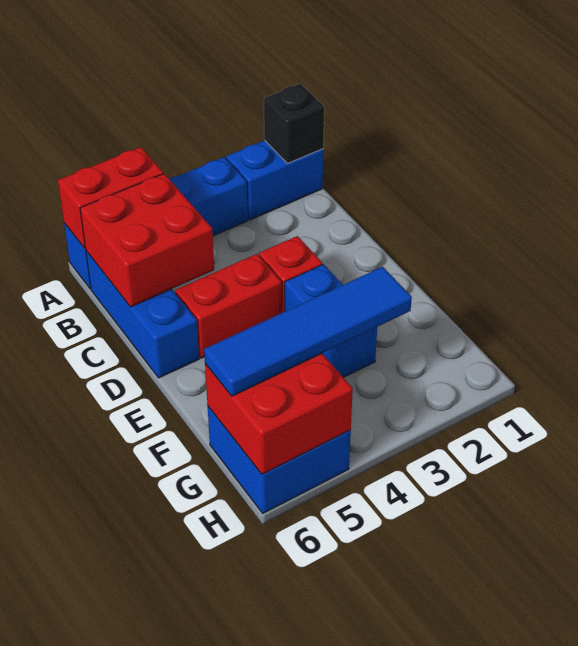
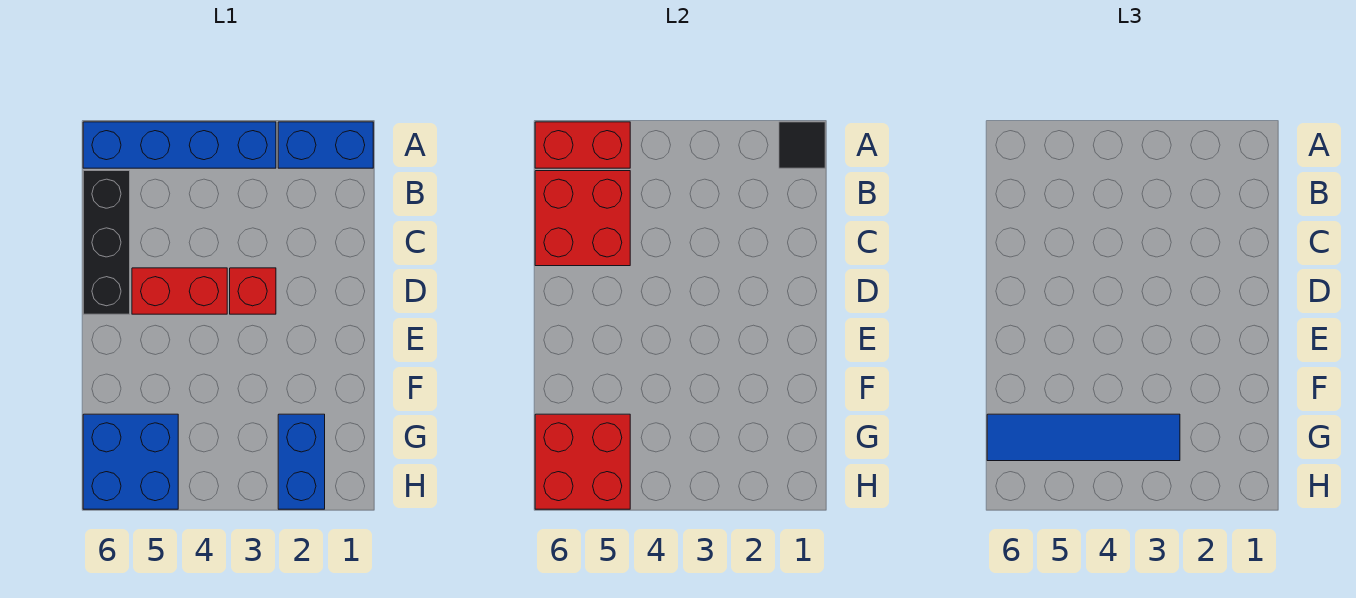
black 1x1 brick [264,84,324,164] -> black 1x1 tile [779,122,825,168]
blue 1x3 brick [86,251,199,378] -> black 1x3 brick [83,171,130,314]
blue 1x2 brick [285,264,377,378] -> blue 1x2 brick moved to [278,414,325,509]

